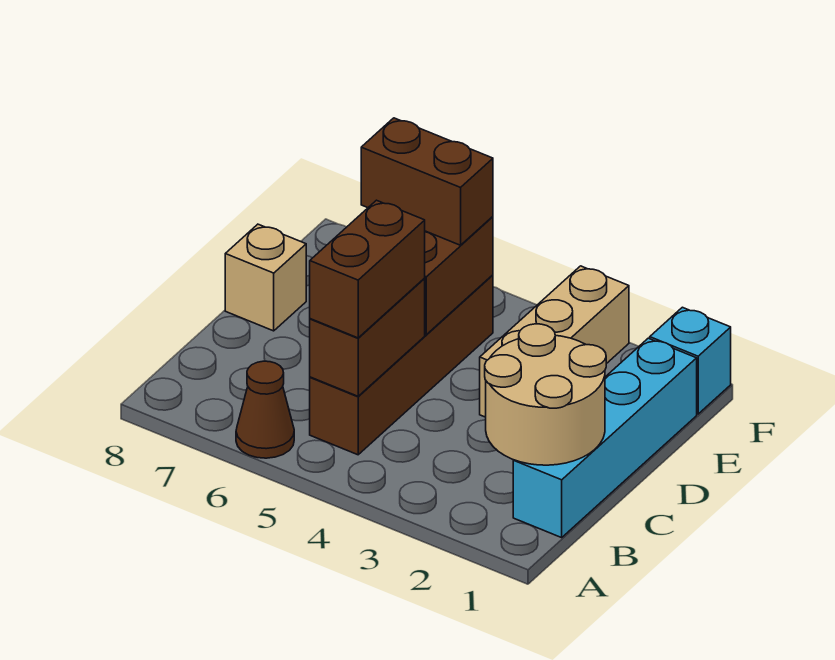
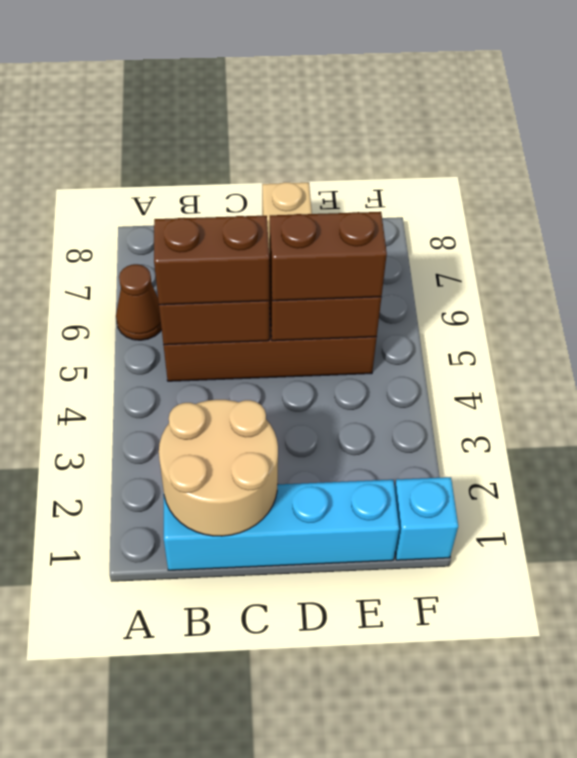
tan 1x3 brick [480,266,629,417] -> none
brown 1x2 brick [361,118,493,245] -> brown 1x2 brick turned to [269,212,387,301]

